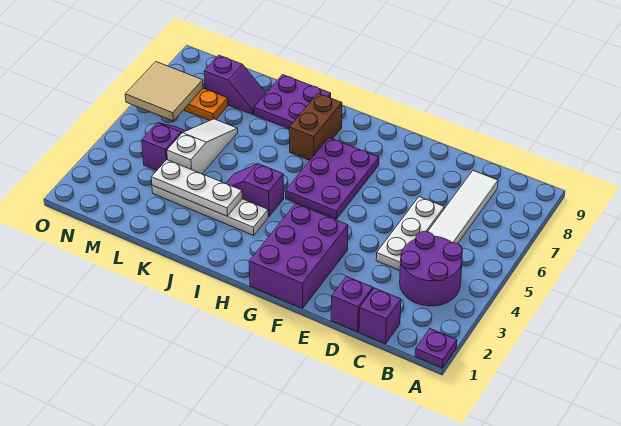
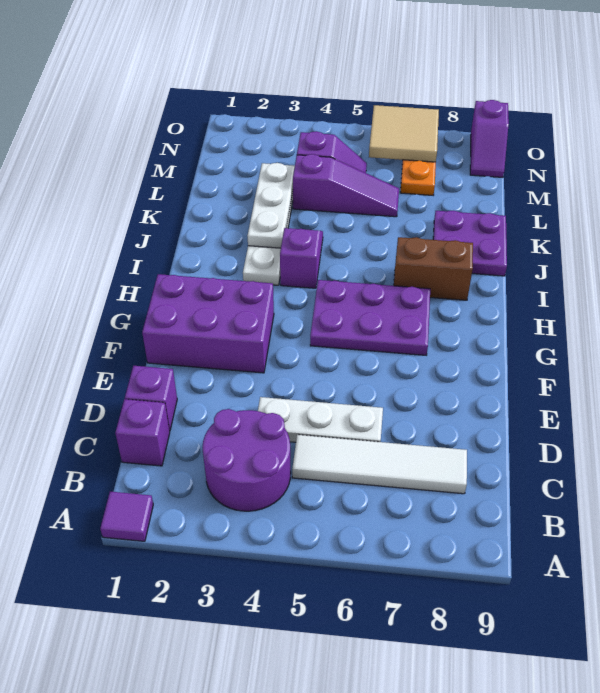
purple 1x1 plate [415,329,457,368] -> purple 1x1 tile [100,492,153,541]
white 1x3 slope [167,119,238,174] -> purple 1x3 slope [293,154,399,217]
purple 1x2 slope [204,55,266,115] -> purple 1x2 slope moved to [470,100,509,177]

